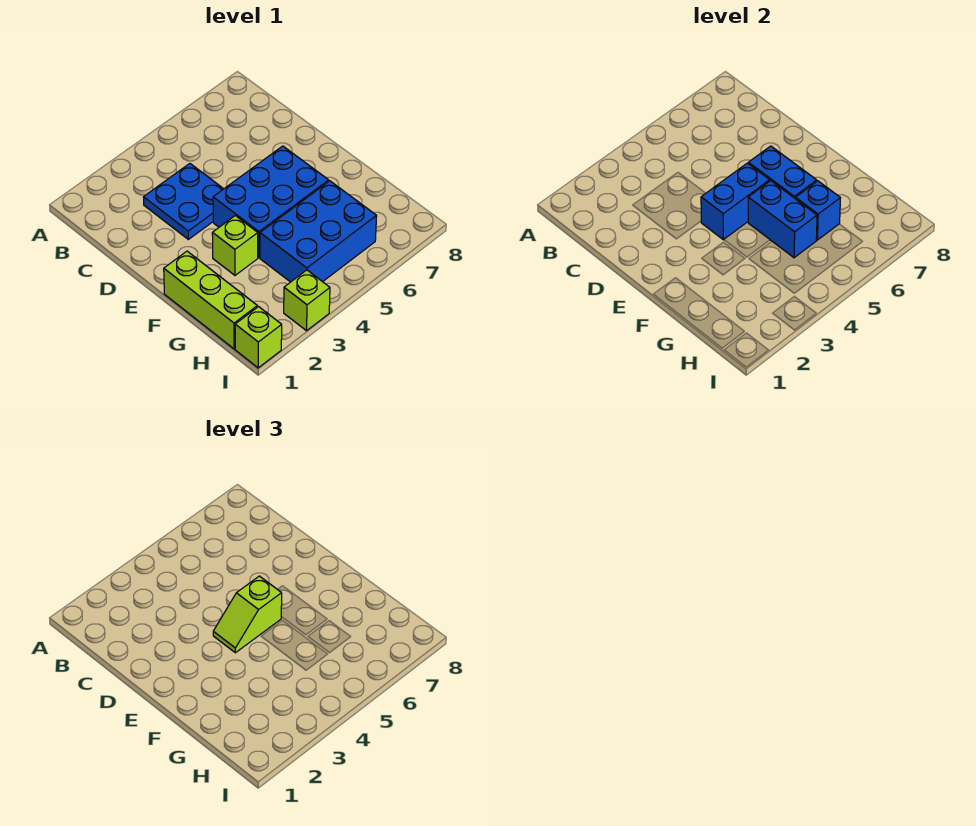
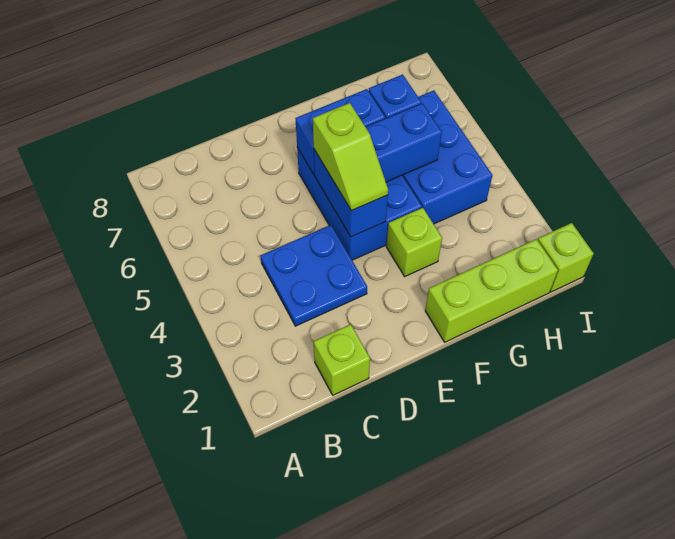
lime 1x1 brick [284,270,330,331] -> lime 1x1 brick moved to [314,324,370,395]

